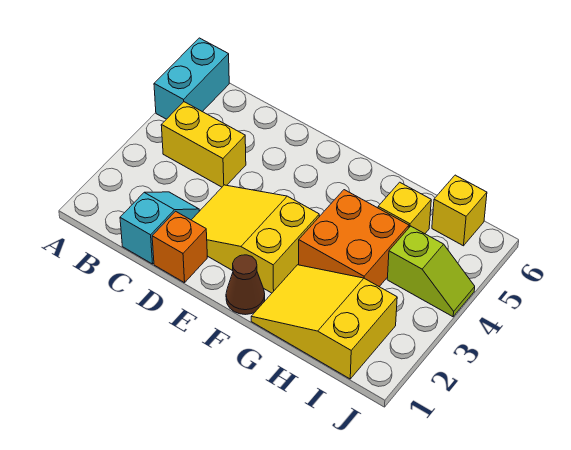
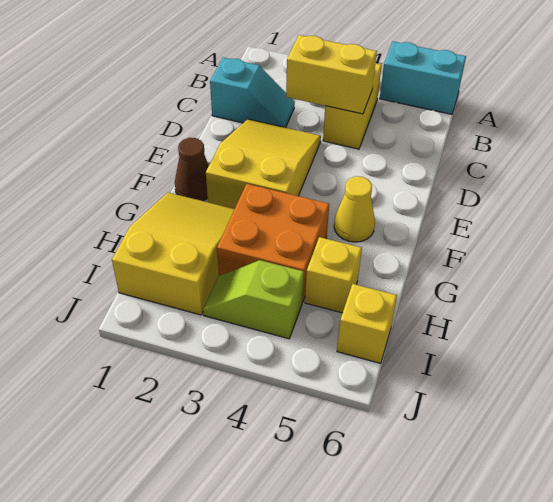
none -> yellow 1x2 brick [286,35,377,114]
orange 1x1 brick [152,211,207,283] -> none
none -> yellow 1x1 cone [334,176,375,242]
lime 1x2 slope [387,226,475,317] -> lime 1x2 slope turned to [203,260,304,339]

